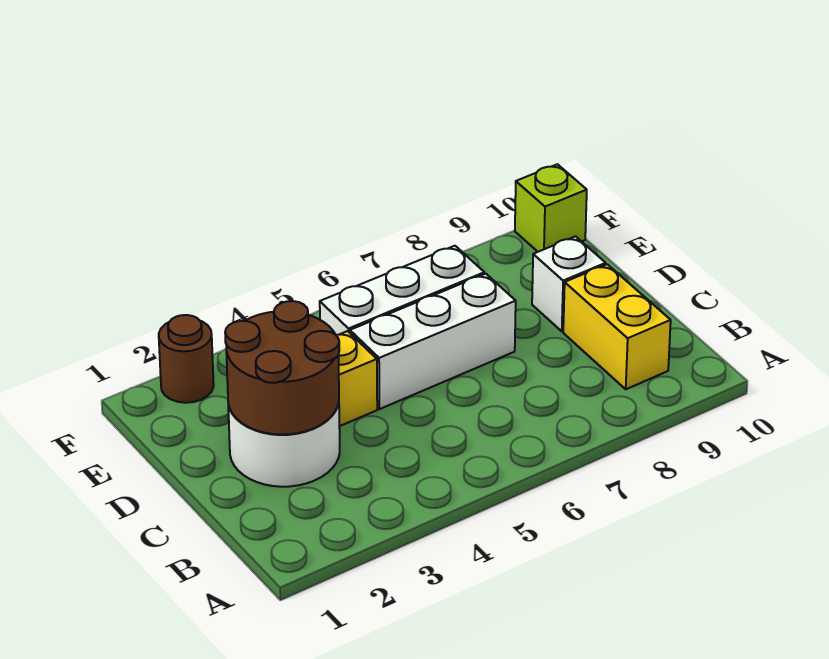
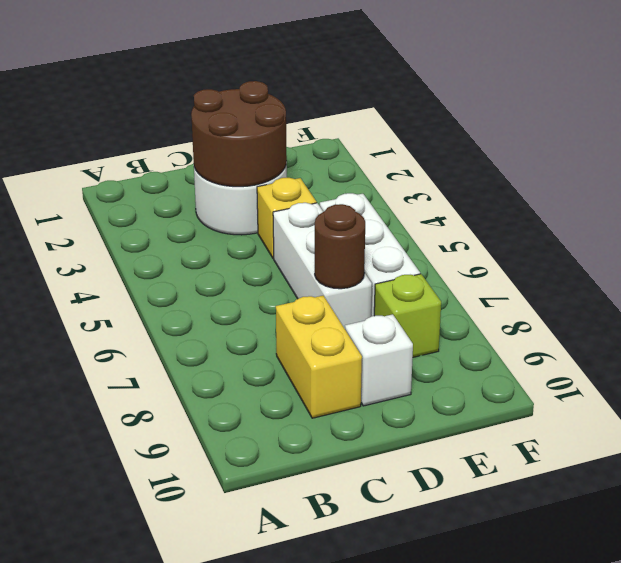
yellow 1x2 brick [563,264,671,389] -> yellow 1x2 brick turned to [276,296,362,418]
brown 1x1 round brick [159,315,214,403] -> brown 1x1 round brick moved to [315,204,365,289]
lime 1x1 brick [515,164,587,252] -> lime 1x1 brick moved to [374,274,441,357]

